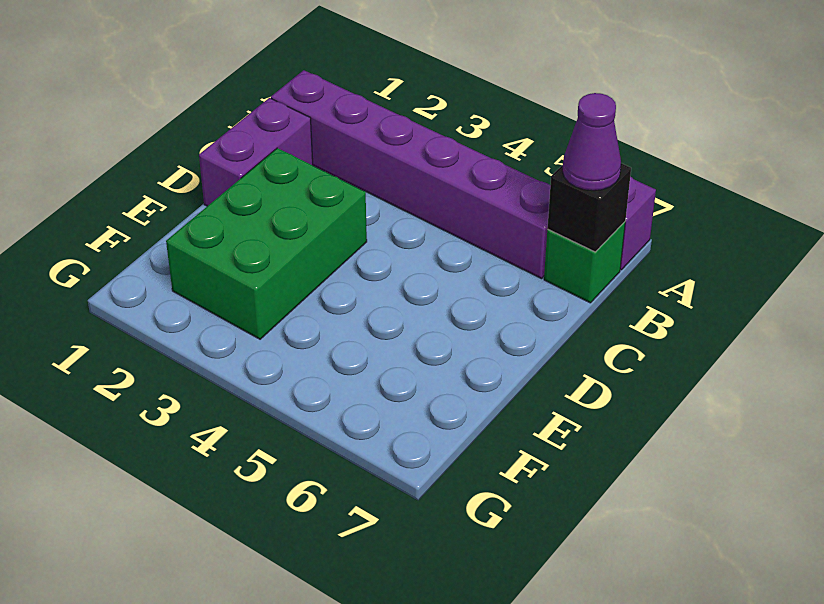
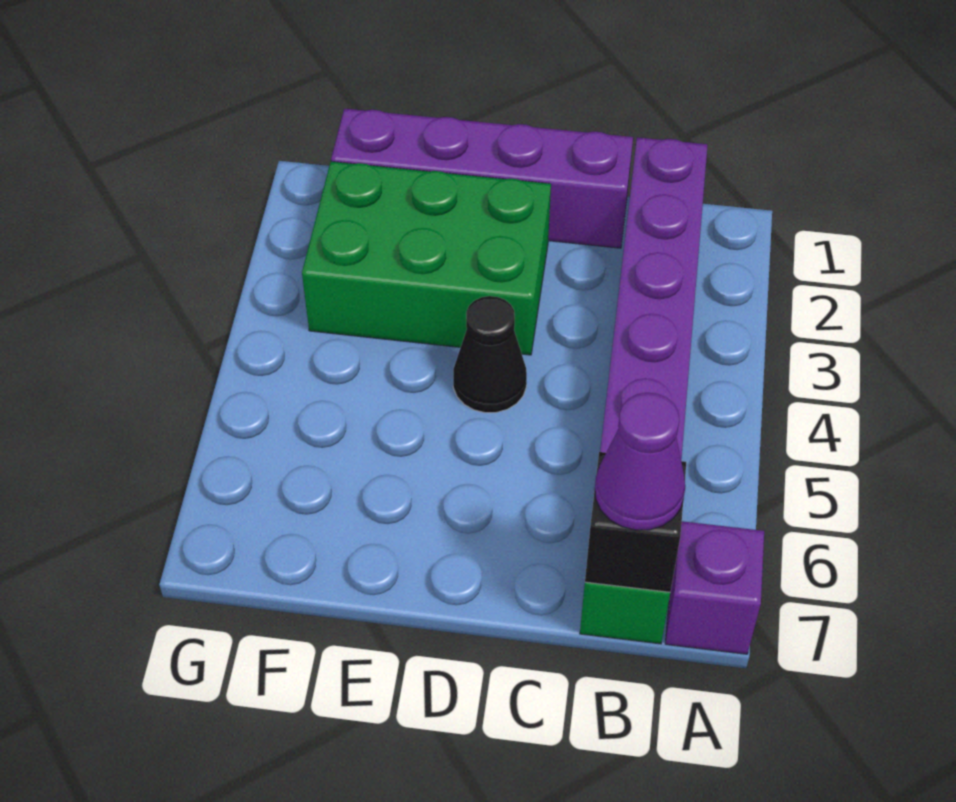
purple 1x2 brick [199,98,313,206] -> purple 1x4 brick [331,109,633,248]
none -> black 1x1 cone [453,296,527,413]

